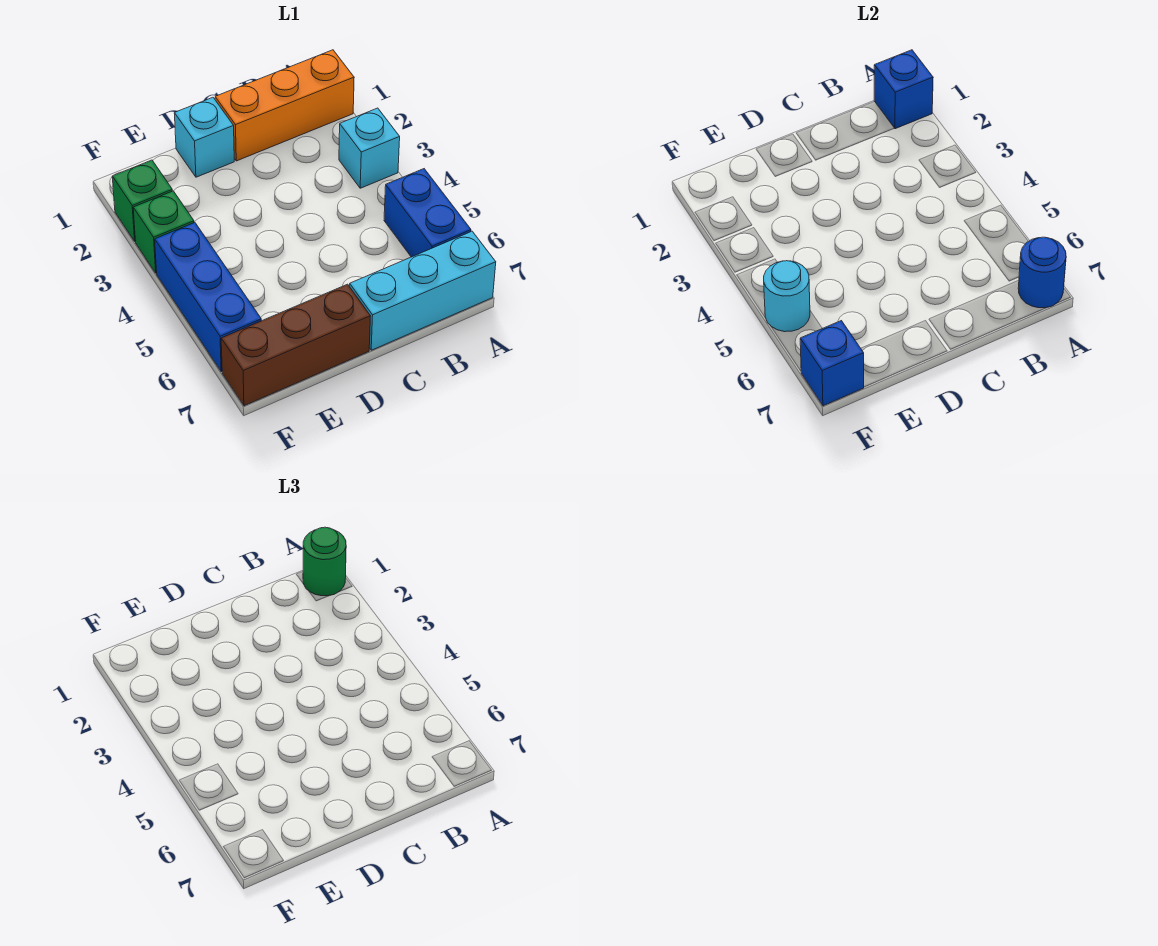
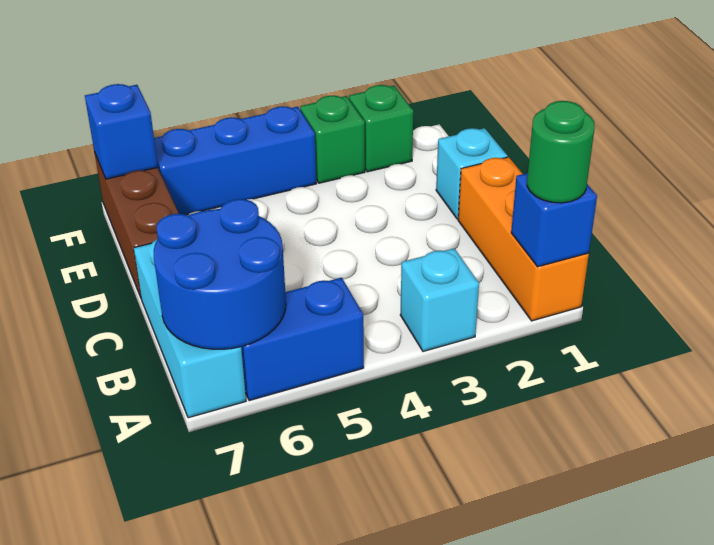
blue 1x1 round brick [1018,237,1066,308] -> blue 2x2 round brick [154,199,286,349]
cyan 1x1 round brick [764,261,810,332] -> none

